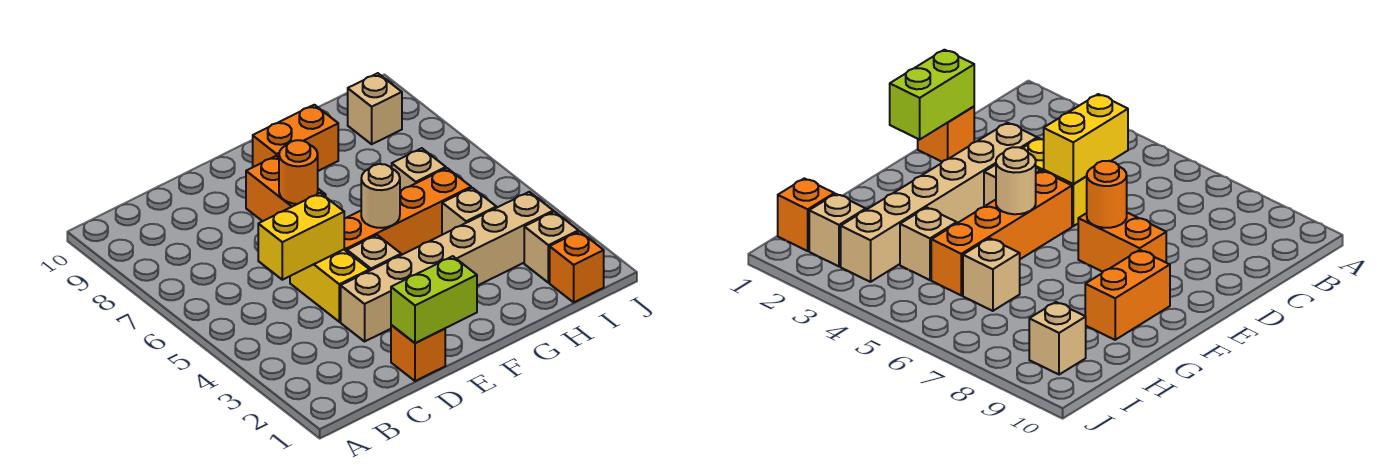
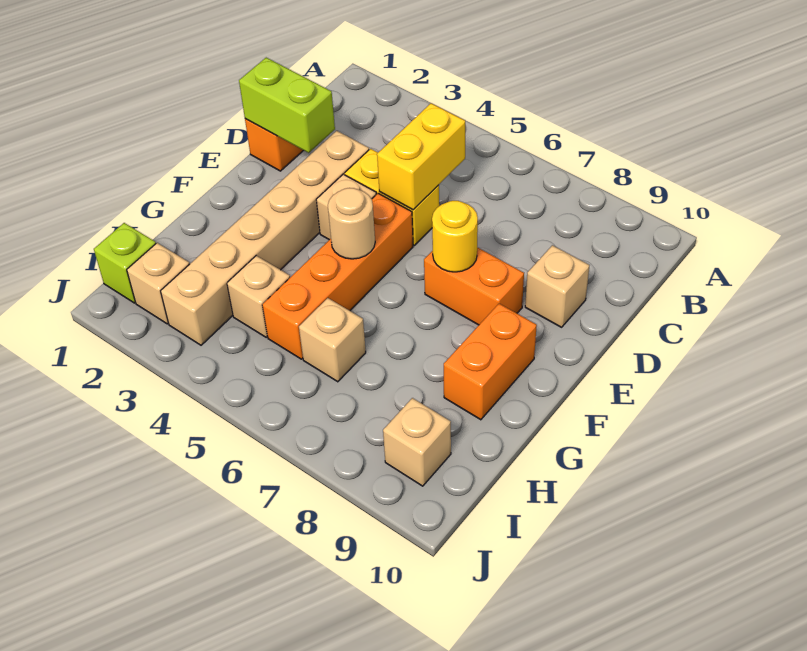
lime 1x2 brick [391,256,477,343] -> lime 1x2 brick turned to [239,58,335,153]
none -> tan 1x1 brick [525,245,590,327]
orange 1x1 round brick [279,140,318,204] -> yellow 1x1 round brick [432,201,478,272]
orange 1x1 brick [550,231,604,302] -> lime 1x1 brick [94,223,156,303]

